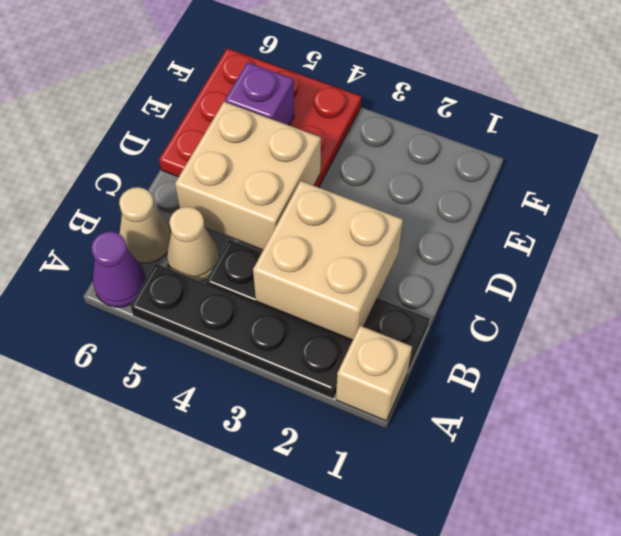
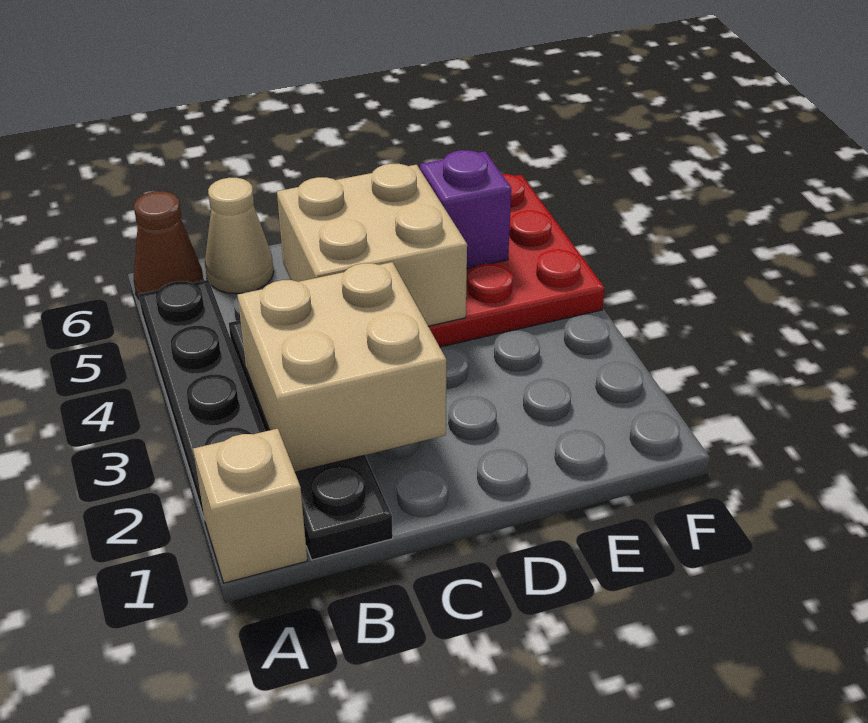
purple 1x1 cone [91,232,146,307] -> brown 1x1 cone [134,191,204,300]
tan 1x1 cone [167,207,219,282] -> none

